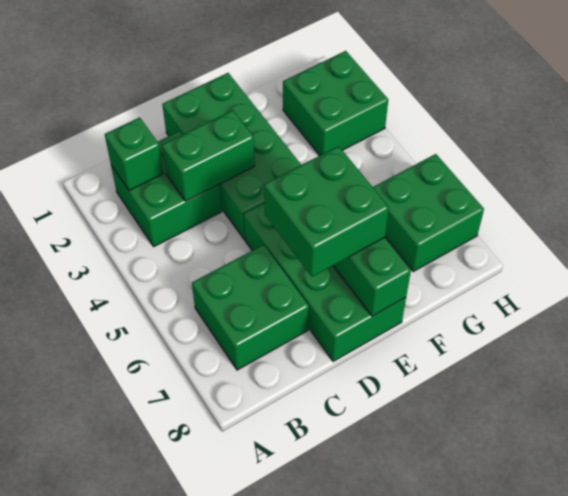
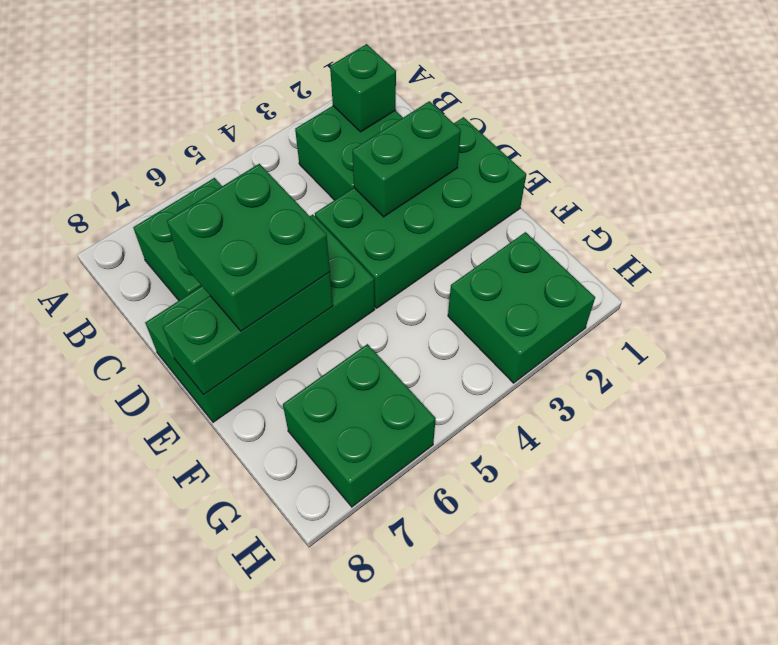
green 1x2 brick [162,110,255,201] -> green 1x2 brick turned to [352,101,461,217]

